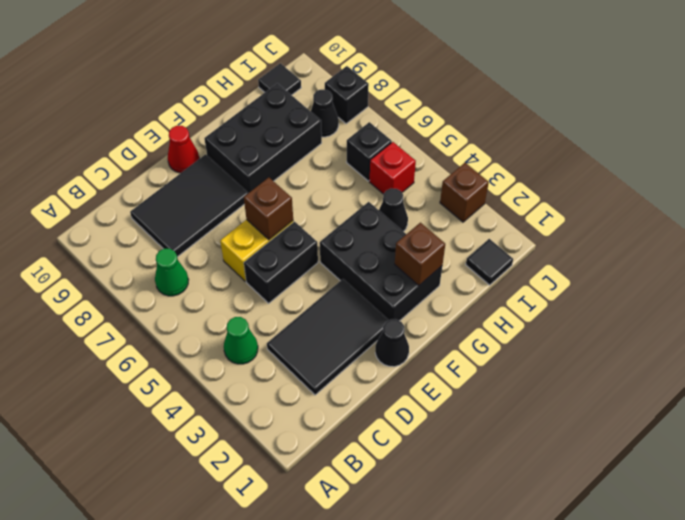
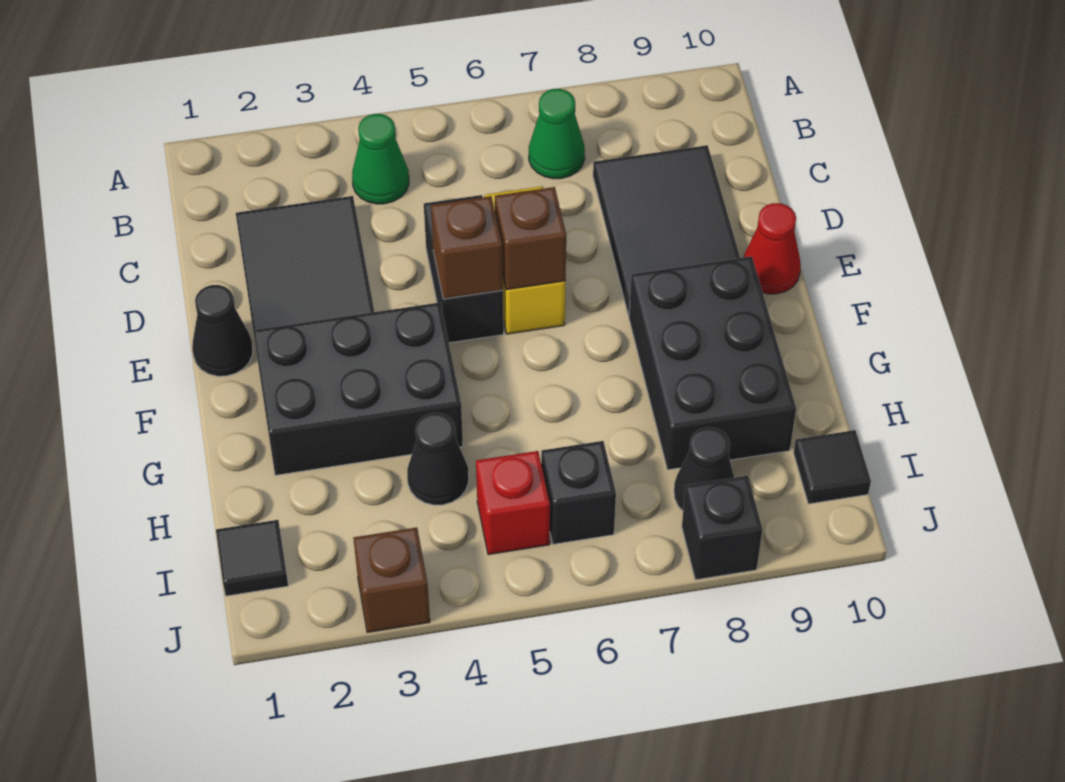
brown 1x1 brick [395,223,445,286] -> brown 1x1 brick moved to [431,196,503,299]

